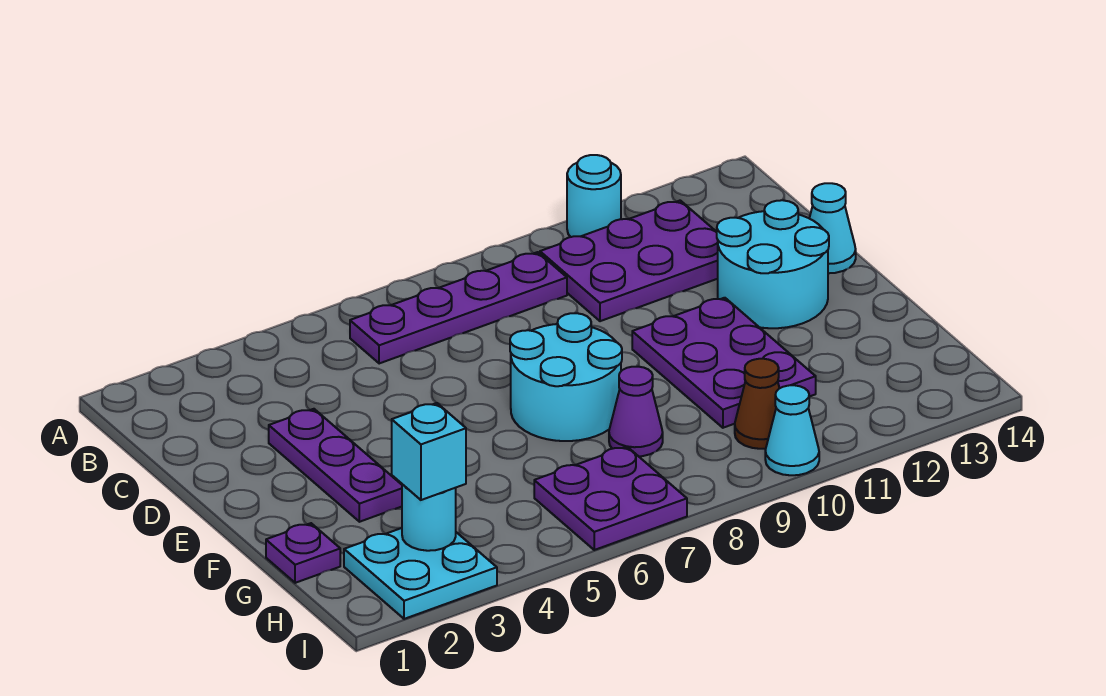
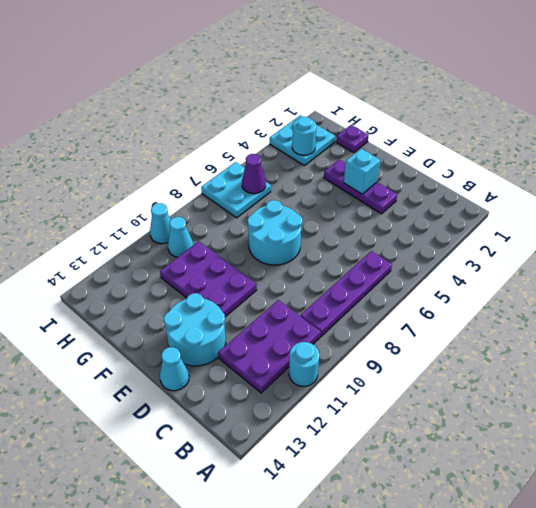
purple 1x1 cone [609,367,663,456] -> purple 1x1 cone moved to [242,154,266,194]
cyan 1x1 brick [392,403,466,500] -> cyan 1x1 brick moved to [344,149,380,194]
purple 2x2 plate [534,446,687,550] -> cyan 2x2 plate [201,162,271,218]
brown 1x1 cone [735,359,779,449] -> cyan 1x1 cone [168,217,193,257]

